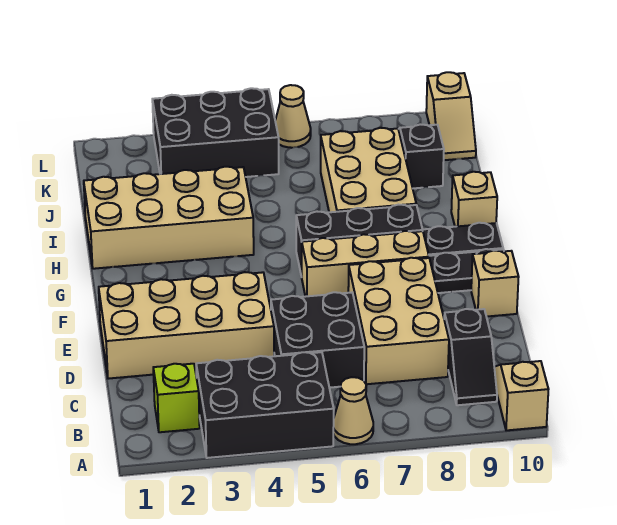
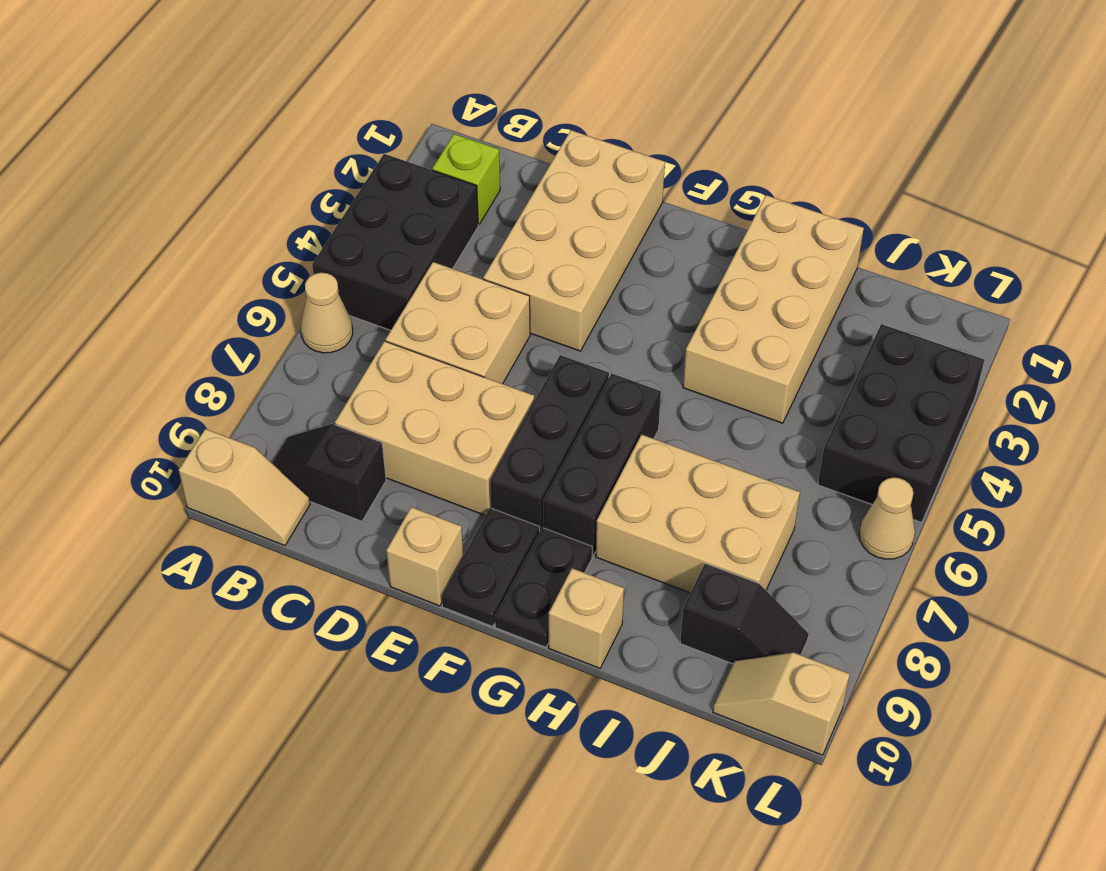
black 2x2 brick [271,292,364,388] -> tan 2x2 brick [386,262,530,384]
tan 1x3 brick [302,231,429,297] -> black 1x3 brick [490,355,609,531]

